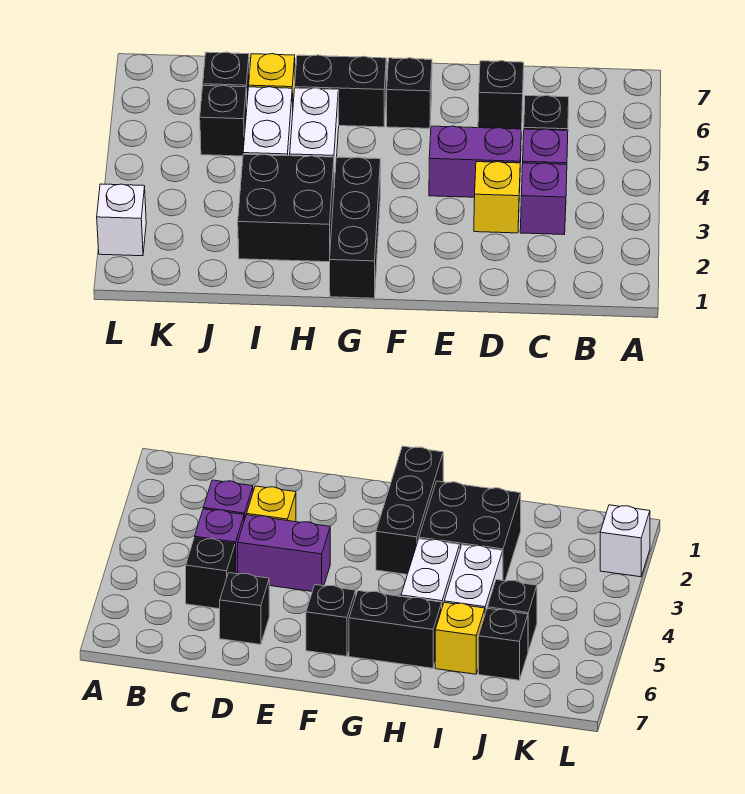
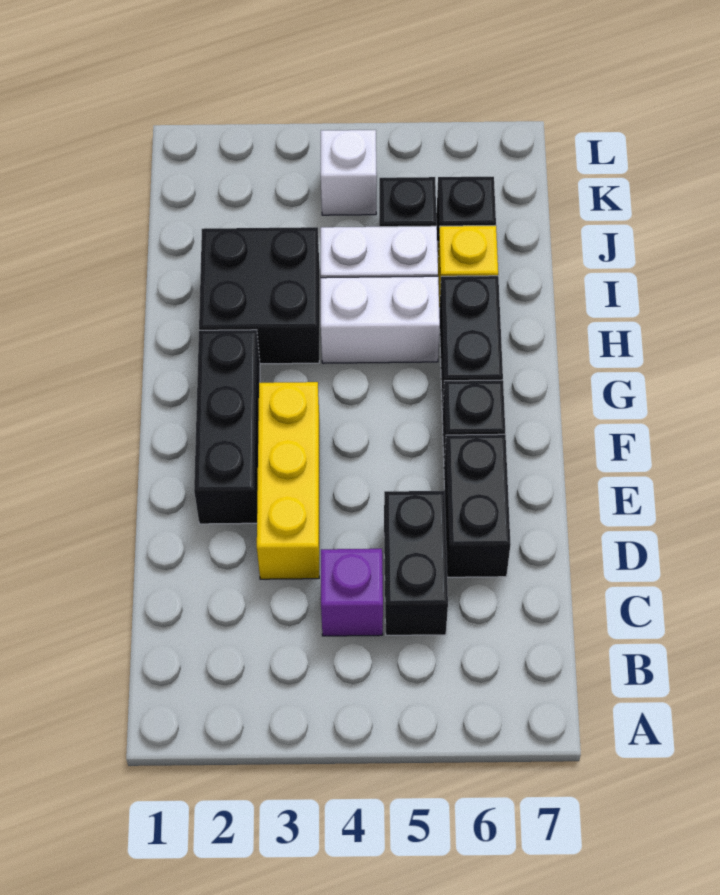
purple 1x1 brick [520,163,567,235] -> none
black 1x1 brick [524,95,569,130] -> black 1x2 brick [384,491,448,635]
yellow 1x1 brick [474,162,520,233] -> yellow 1x3 brick [257,382,319,579]
purple 1x2 brick [429,126,521,197] -> none
black 1x1 brick [478,61,524,131] -> black 1x2 brick [444,434,511,577]
black 1x3 brick [330,157,380,298] -> black 1x3 brick turned to [194,330,260,524]
white 1x1 brick [97,184,146,256] -> white 1x1 brick moved to [321,130,377,215]

